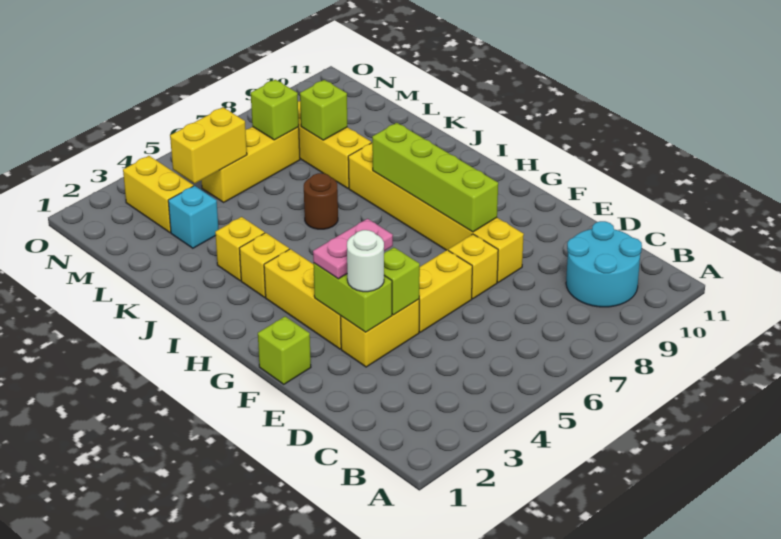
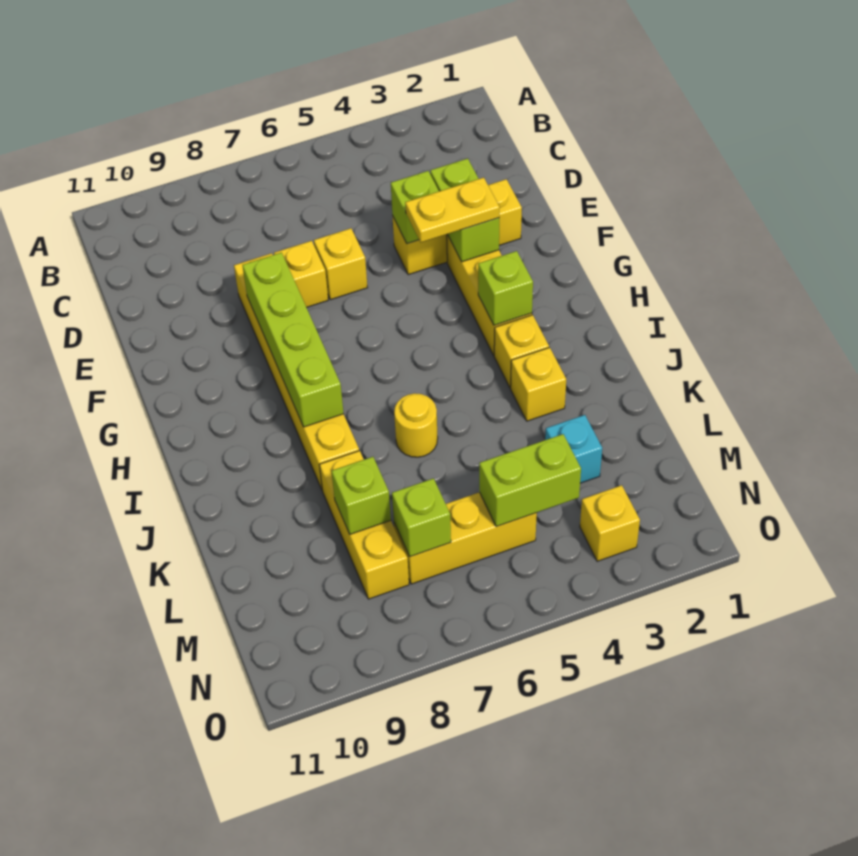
cyan 2x2 round brick [566,221,642,307] -> none
yellow 1x2 brick [341,299,419,367] -> yellow 1x3 brick [392,179,522,275]
white 1x1 round brick [347,230,384,292] -> none
yellow 1x2 brick [419,250,472,332] -> yellow 1x1 brick [314,228,367,300]
lime 1x1 brick [258,317,311,384] -> lime 1x1 brick moved to [478,251,533,325]
pink 1x2 plate [313,219,393,279] -> yellow 1x2 plate [405,177,500,242]
brown 1x1 round brick [304,173,338,229] -> yellow 1x1 round brick [394,393,438,457]
yellow 1x2 brick [123,156,193,233] -> yellow 1x1 brick [580,485,640,561]
yellow 1x2 brick [170,107,247,183] -> lime 1x2 brick [479,434,581,527]

